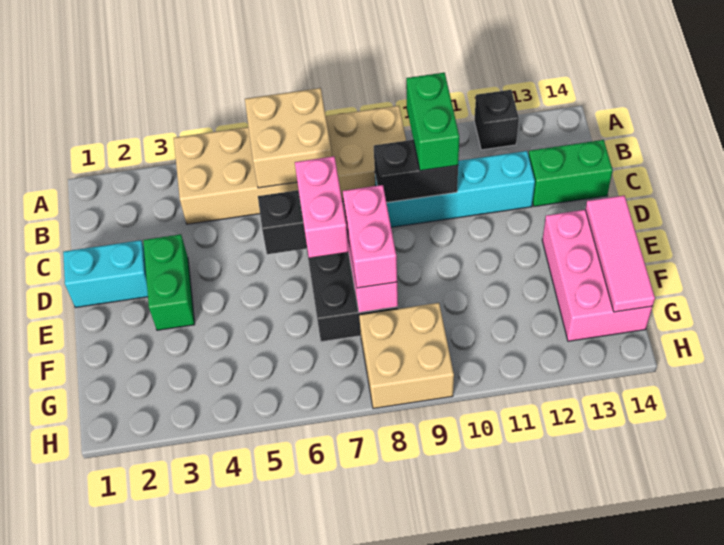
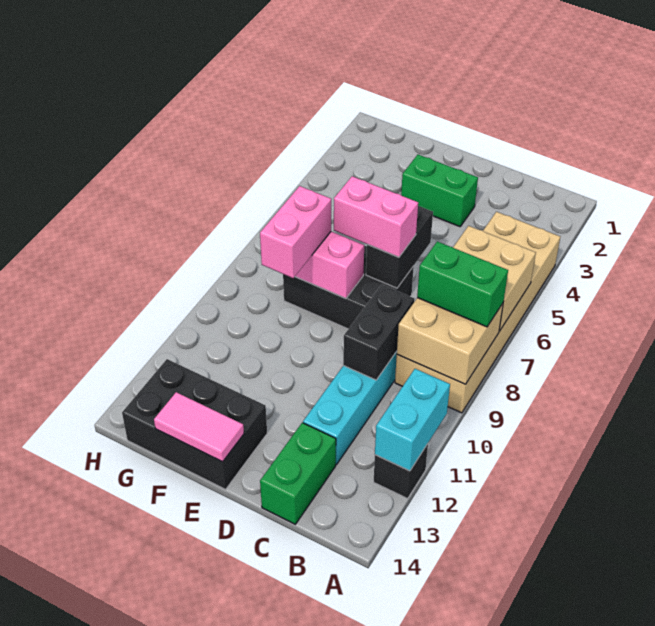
green 1x2 brick [406,73,459,171] -> green 1x2 brick moved to [417,242,508,327]
cyan 1x2 brick [63,240,148,307] -> cyan 1x2 brick moved to [375,369,450,471]
pink 1x2 brick [343,185,397,288] -> pink 1x2 brick turned to [260,186,331,278]
pink 2x3 brick [542,210,653,341] -> black 2x3 brick [122,359,267,489]
pink 1x3 tile [585,195,655,312] -> pink 1x2 tile [154,392,244,462]
tan 2x2 brick [359,303,454,409] -> tan 2x2 brick moved to [397,298,503,384]

